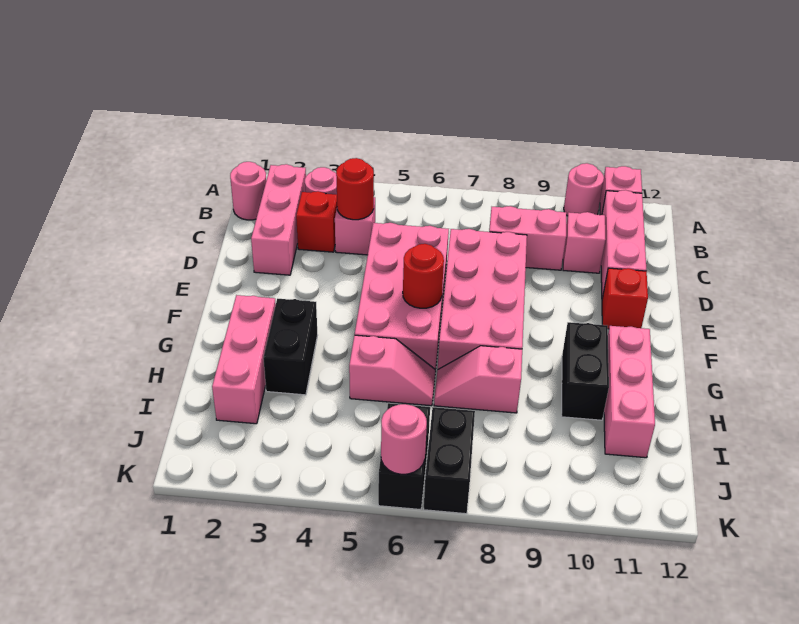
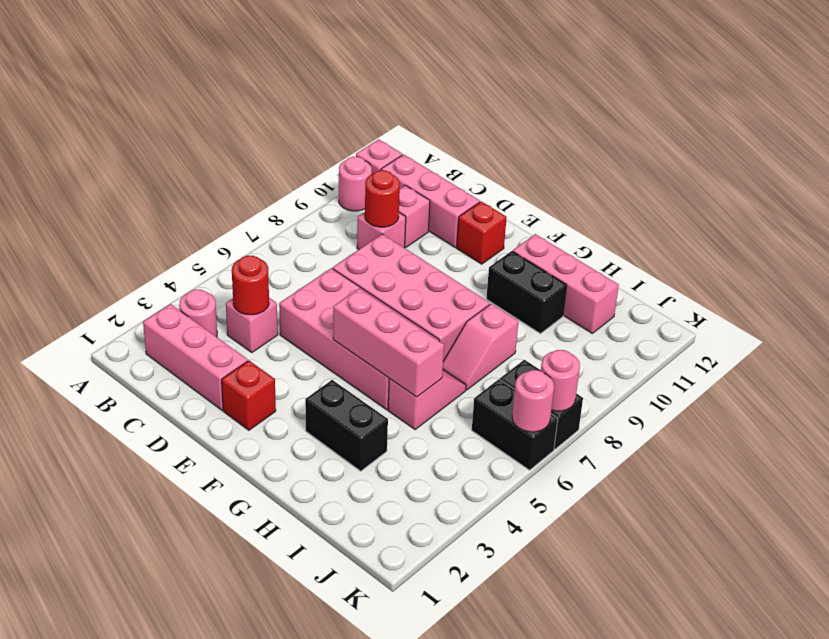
pink 1x1 round brick [230,162,266,220] -> pink 1x1 round brick moved to [541,350,580,411]
red 1x1 brick [296,191,337,252] -> red 1x1 brick moved to [222,361,276,430]
pink 1x2 brick [489,206,566,270] -> pink 1x1 brick [357,212,406,249]
red 1x1 round brick [403,244,444,308] -> red 1x1 round brick moved to [365,170,400,227]
pink 1x3 brick [212,295,276,424] -> pink 1x3 brick moved to [333,288,444,397]

